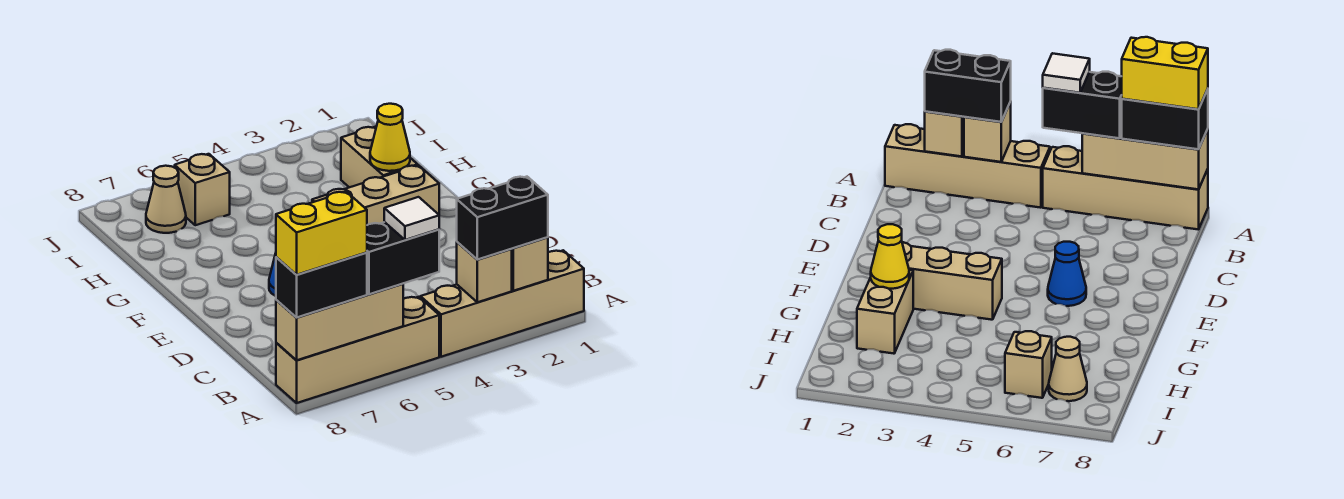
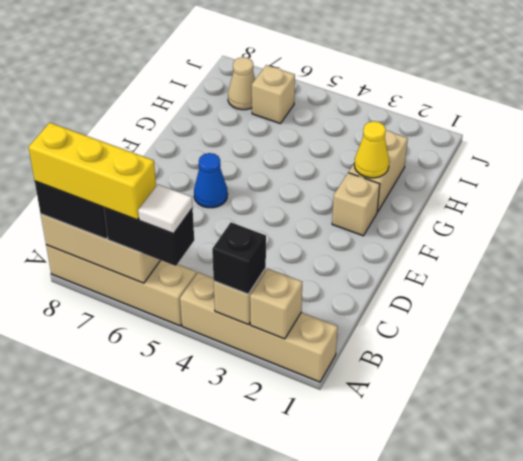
black 1x2 brick [457,177,548,260] -> black 1x1 brick [212,223,266,294]
yellow 1x2 brick [276,192,367,275] -> yellow 1x3 brick [29,123,156,220]
tan 1x3 brick [312,165,439,225] -> tan 1x1 brick [332,173,380,236]

